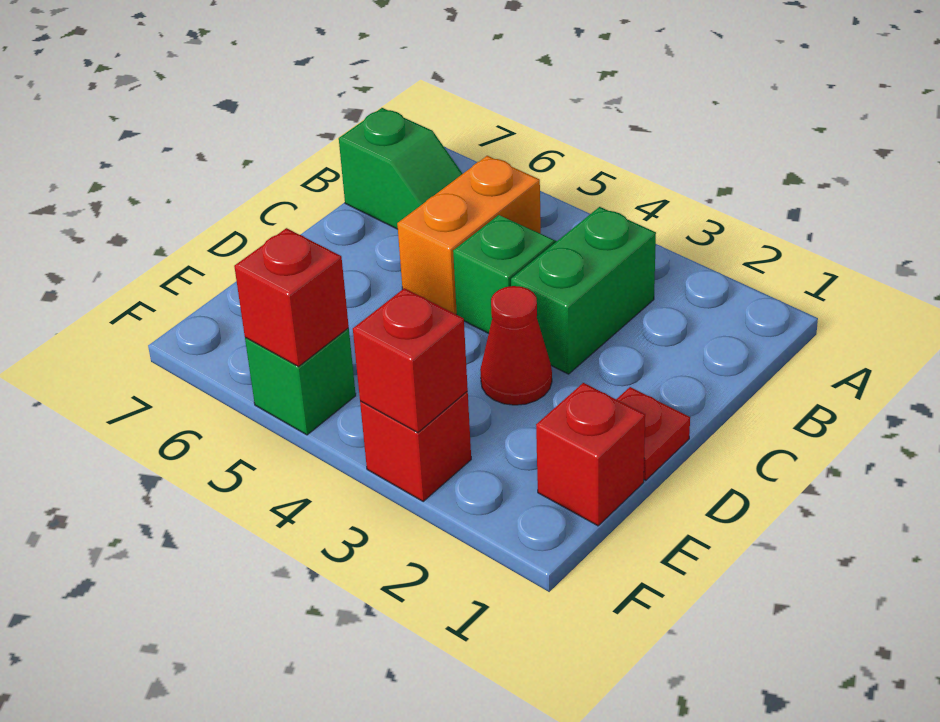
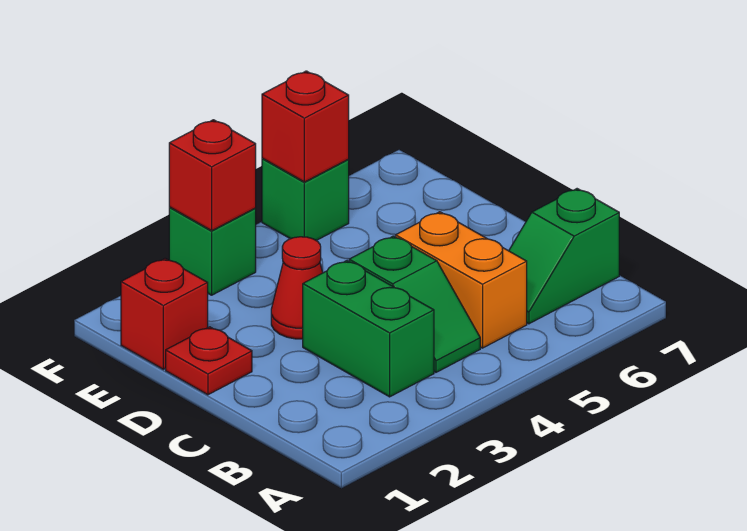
red 1x1 brick [360,392,471,501] -> green 1x1 brick [169,207,256,295]

